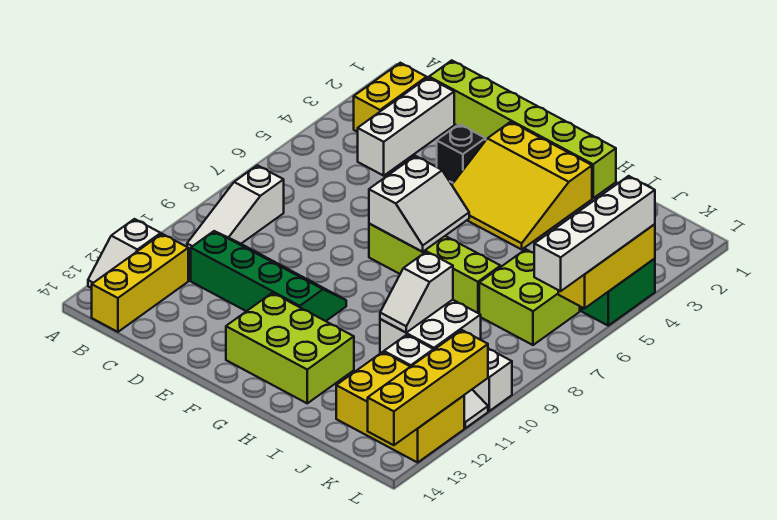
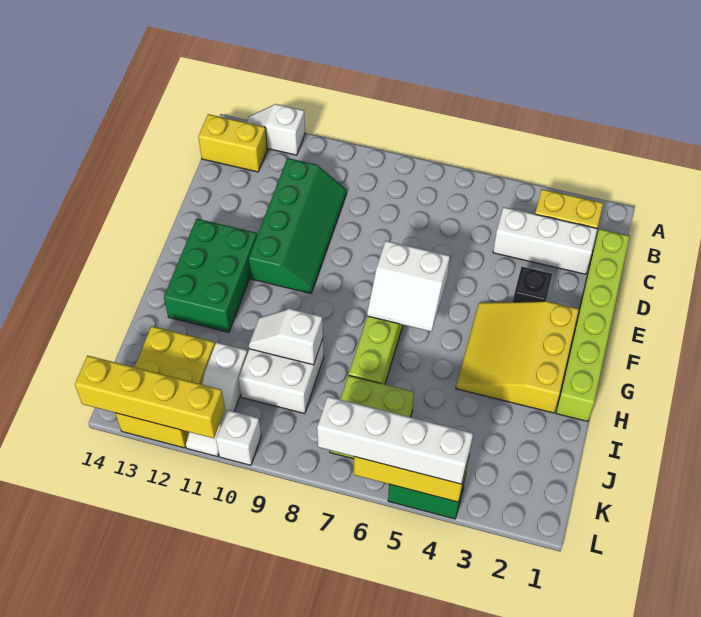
white 1x3 slope [187,165,284,252] -> none
yellow 1x3 brick [92,234,188,332] -> yellow 1x2 brick [198,114,267,172]
lime 2x3 brick [226,293,354,403] -> green 2x3 brick [164,219,257,332]

